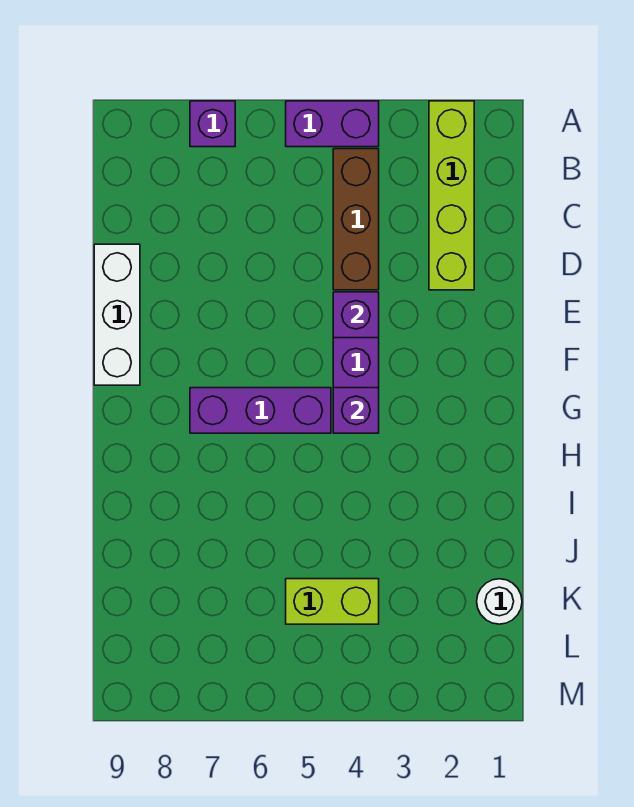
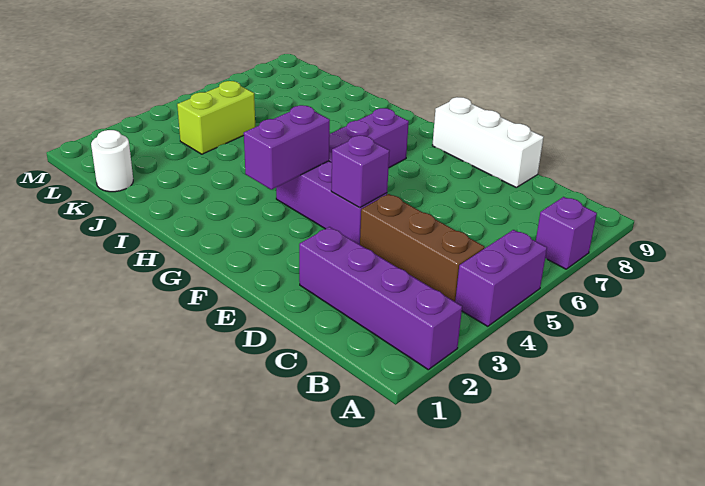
lime 1x4 brick [429,101,474,290] -> purple 1x4 brick [299,227,462,370]
purple 1x1 brick [333,388,379,433] -> purple 1x2 brick [244,105,330,190]

